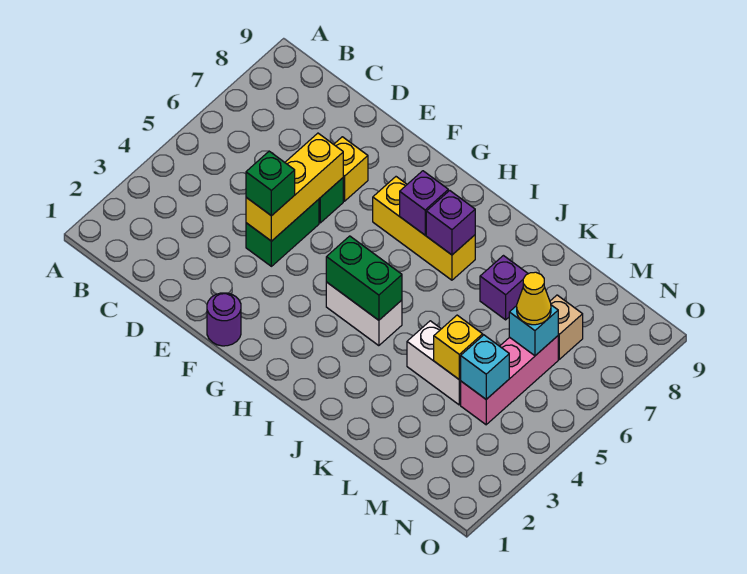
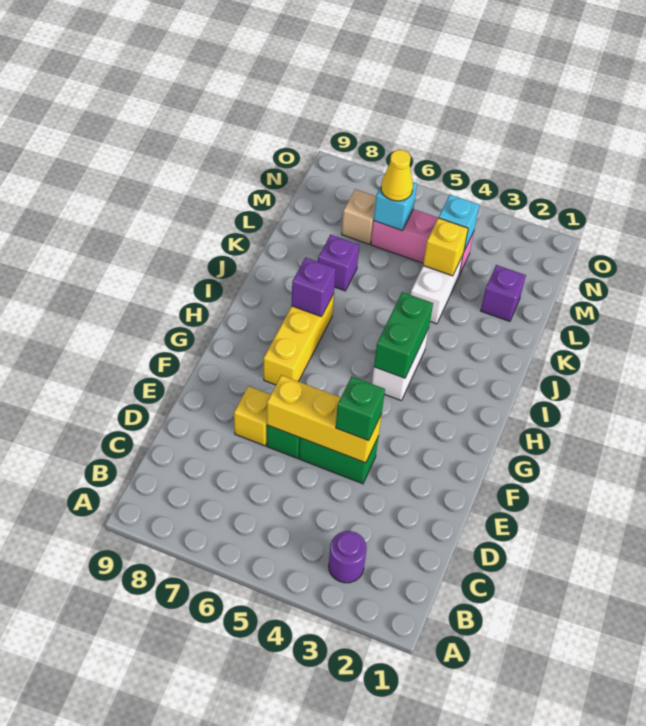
purple 1x1 round brick [207,293,241,346] -> purple 1x1 round brick moved to [329,531,367,583]
purple 1x1 brick [400,171,448,235] -> purple 1x1 brick moved to [481,265,526,321]

